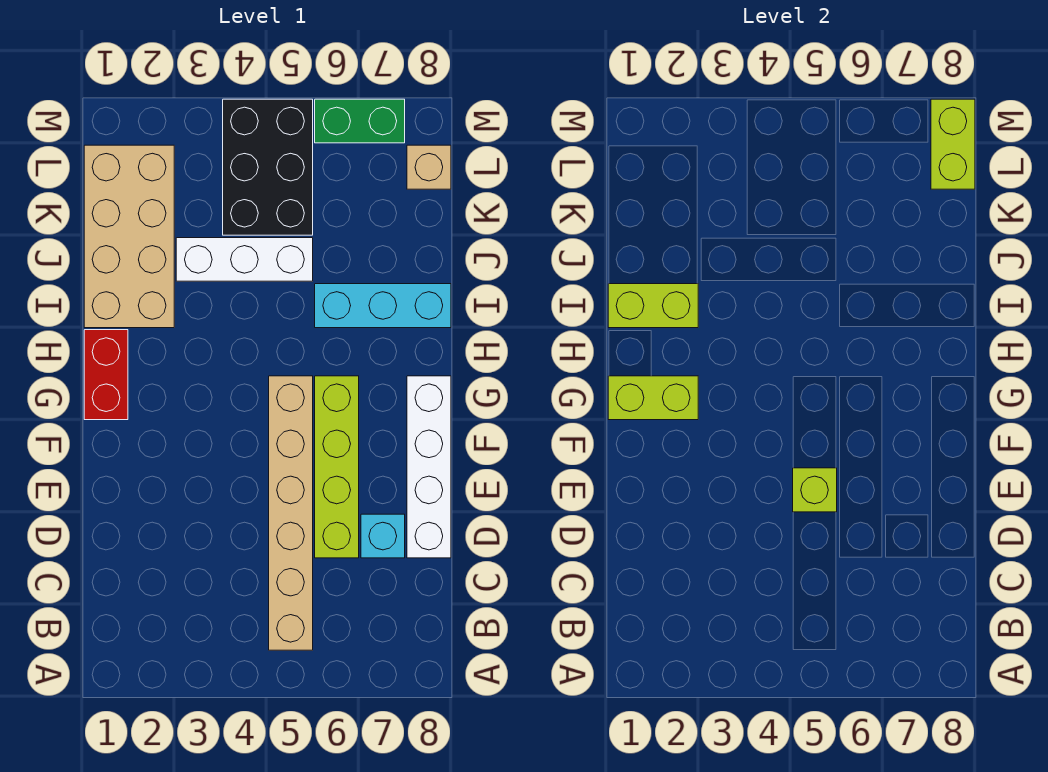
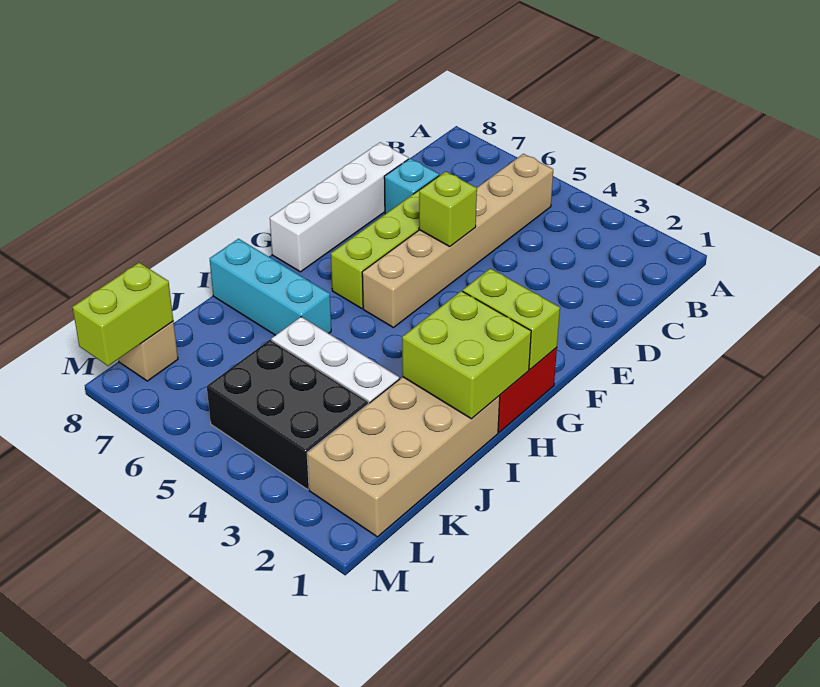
lime 1x2 brick [608,284,698,328] -> lime 2x2 brick [402,291,531,419]
black 2x3 brick [223,99,313,235] -> black 2x3 brick turned to [207,340,368,489]
green 1x2 brick [315,99,405,143] -> none

